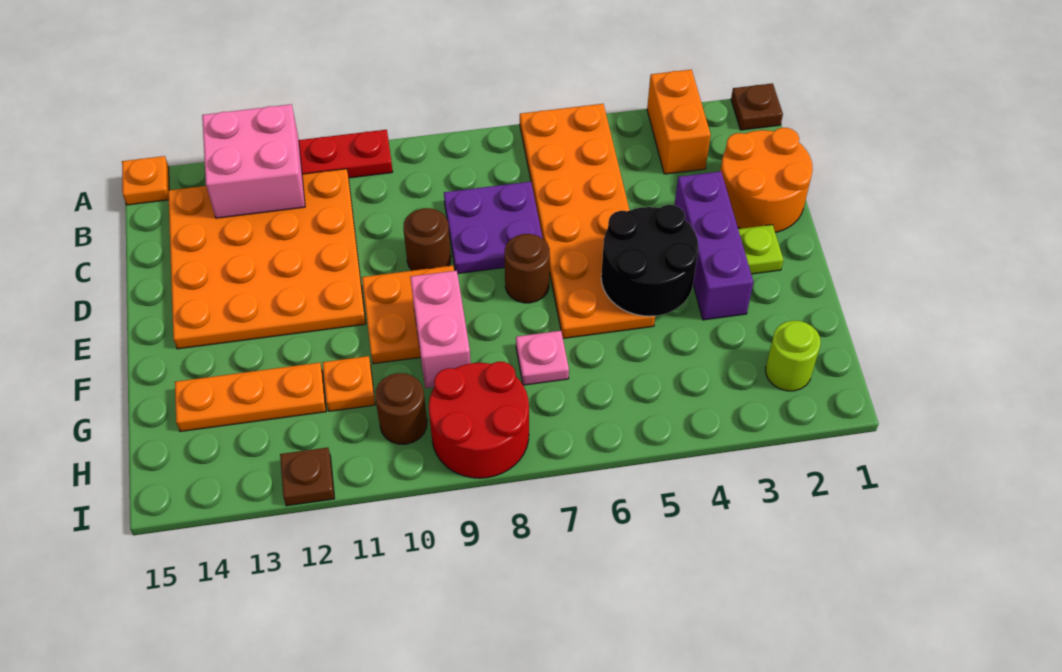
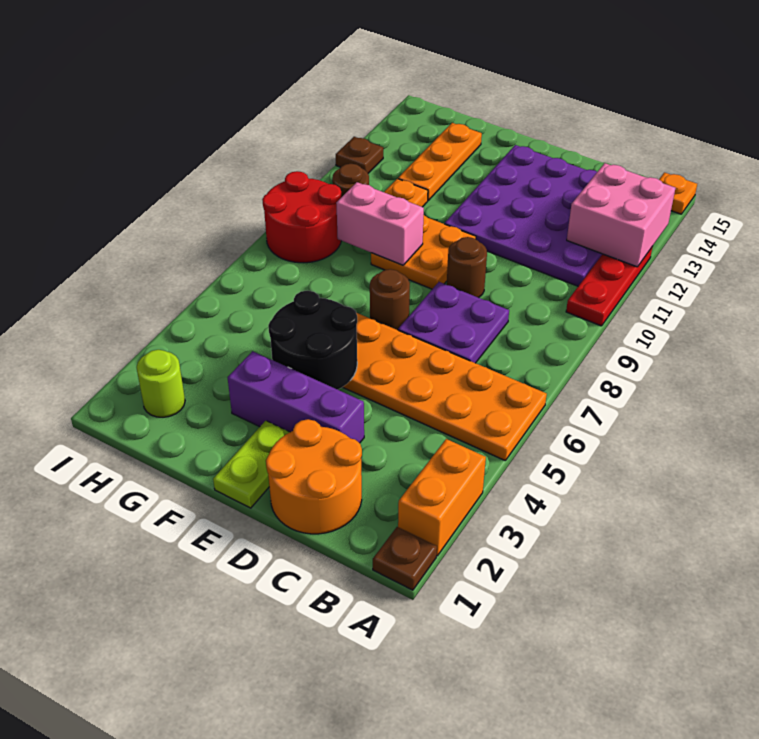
orange 1x2 brick [647,70,711,174] -> orange 1x2 brick turned to [398,439,486,556]
orange 4x4 plate [168,169,366,349] -> purple 4x4 plate [445,145,602,286]
lime 1x1 plate [738,225,783,274] -> lime 1x2 plate [213,421,290,508]
pink 1x1 plate [516,331,569,385] -> none

